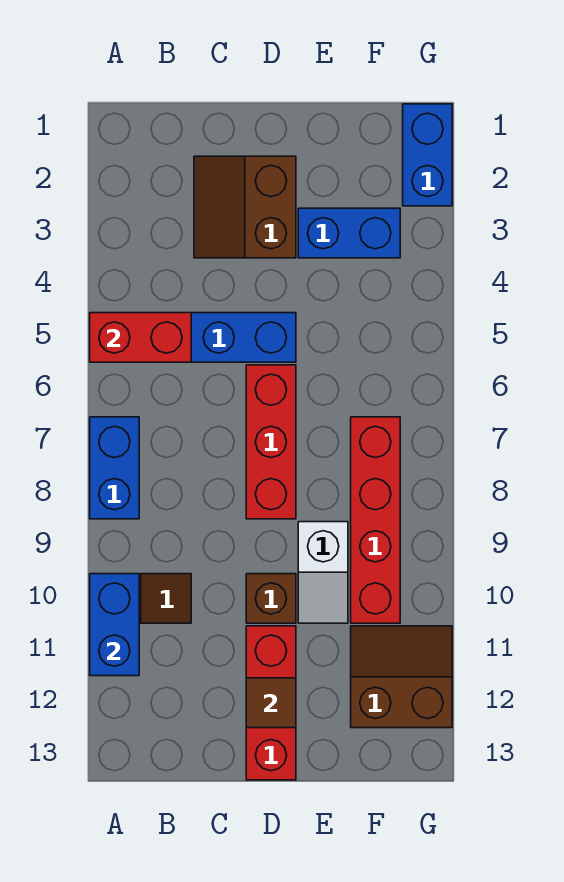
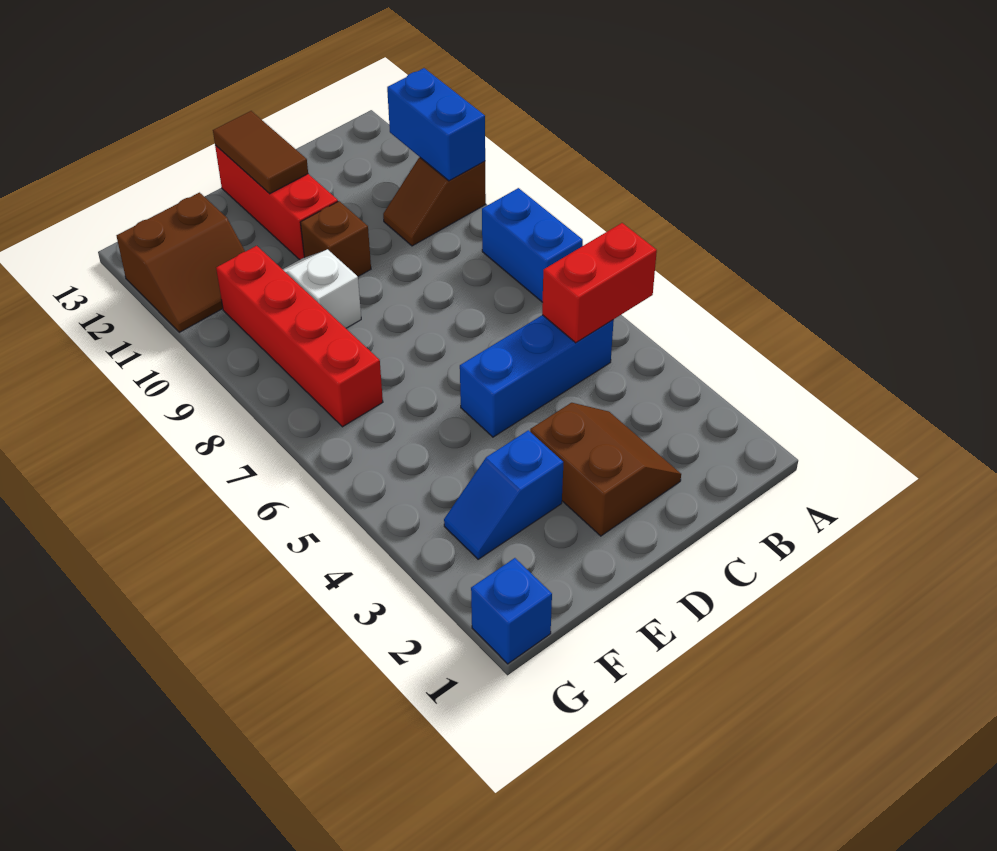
red 1x3 brick [246,365,296,519] -> none
brown 1x1 tile [246,678,296,728] -> brown 1x2 tile [213,111,308,194]
blue 1x2 brick [298,208,400,258] -> blue 1x2 slope [444,430,563,559]
blue 1x2 brick [403,104,452,206] -> blue 1x1 brick [471,558,552,664]

